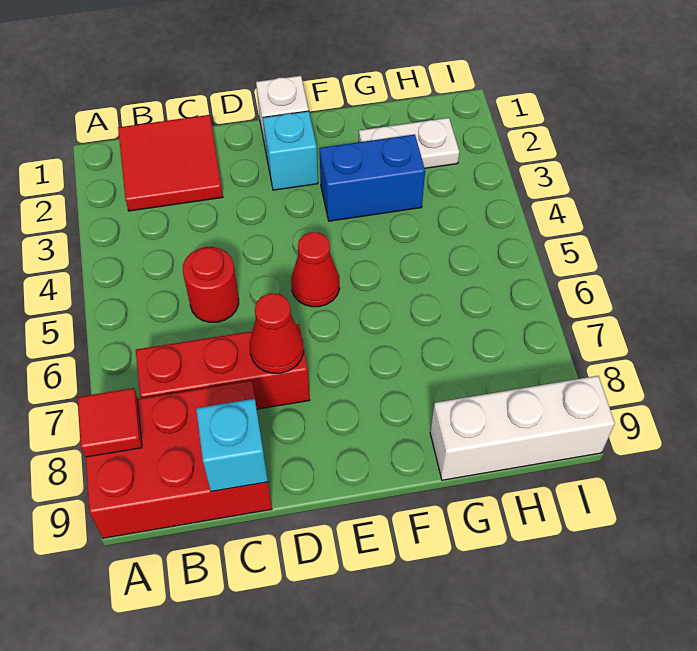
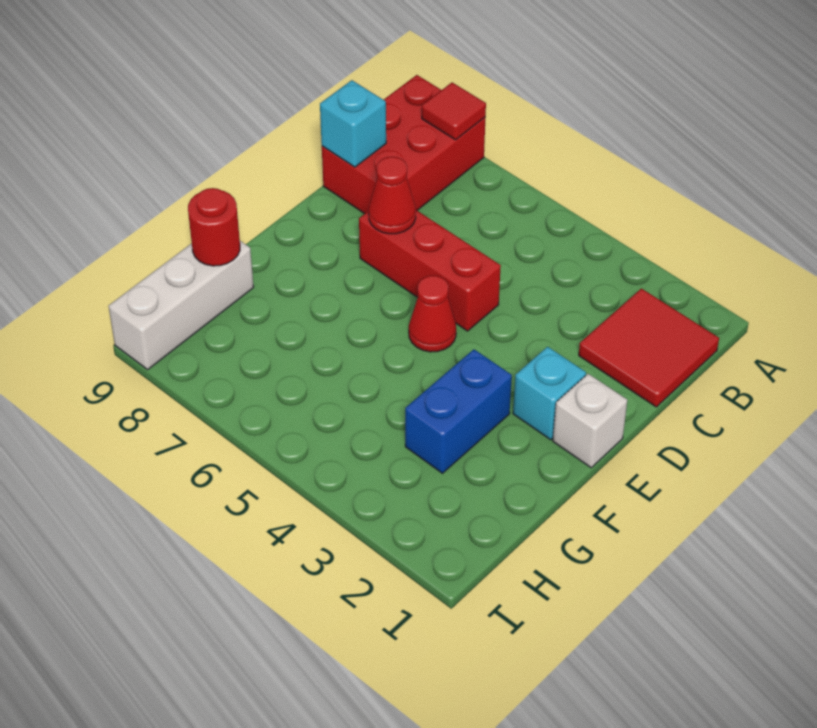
red 1x3 brick [136,324,310,409] -> red 1x3 brick turned to [359,210,501,331]
red 1x1 round brick [183,247,239,322] -> red 1x1 round brick moved to [188,188,240,266]
white 1x2 plate [359,118,459,168] -> none

